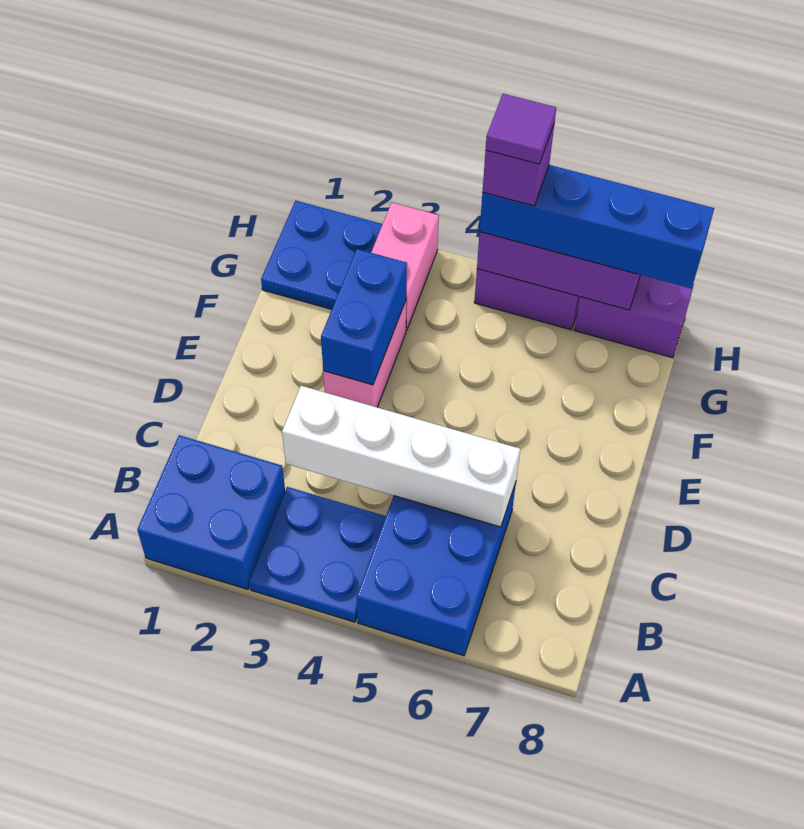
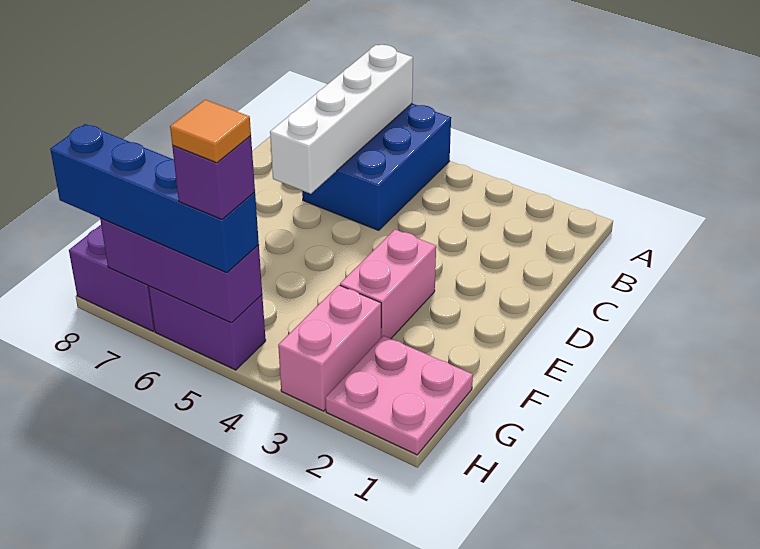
blue 2x2 brick [137,435,285,589] -> none
blue 2x2 plate [249,487,386,622] -> none
white 1x4 brick [282,386,520,527] -> white 1x4 brick turned to [270,45,413,194]
blue 1x2 brick [321,249,407,385] -> none
blue 2x2 plate [261,201,383,309] -> pink 2x2 plate [325,336,473,455]
purple 1x1 tile [486,94,556,164] -> orange 1x1 tile [170,100,251,163]

